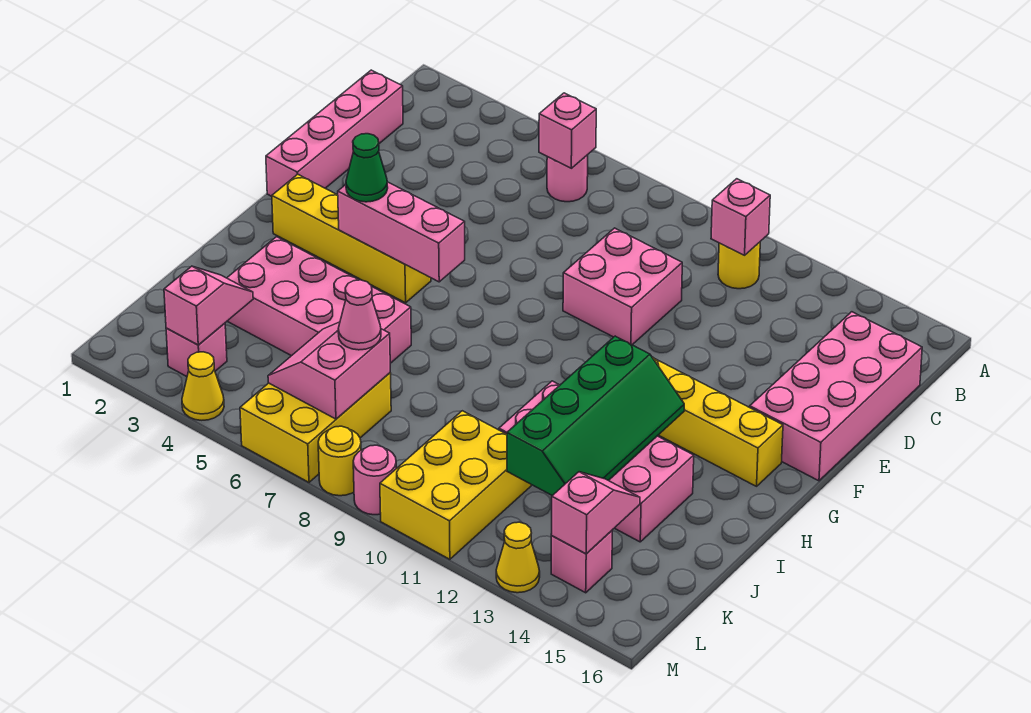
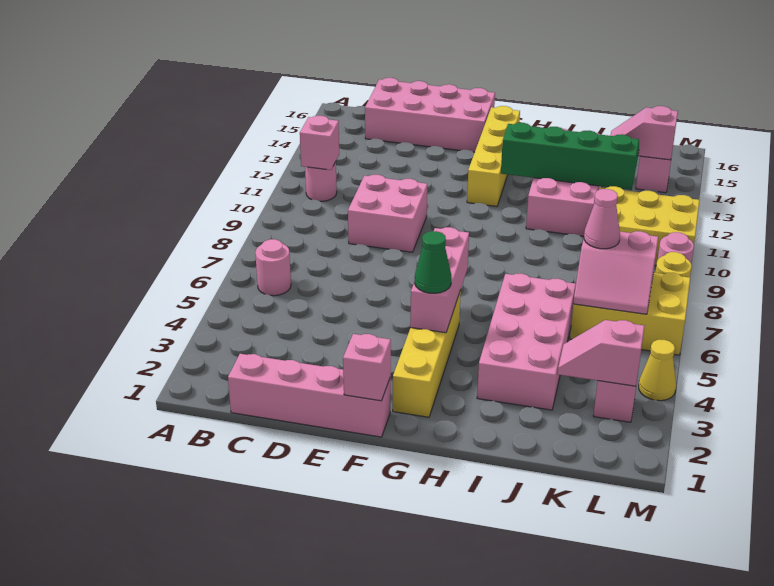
pink 1x1 brick [539,93,596,168] -> pink 1x1 brick moved to [343,334,391,401]
yellow 1x1 round brick [718,242,760,289] -> pink 1x1 round brick [305,162,337,201]
yellow 1x1 cone [496,522,540,593] -> none

